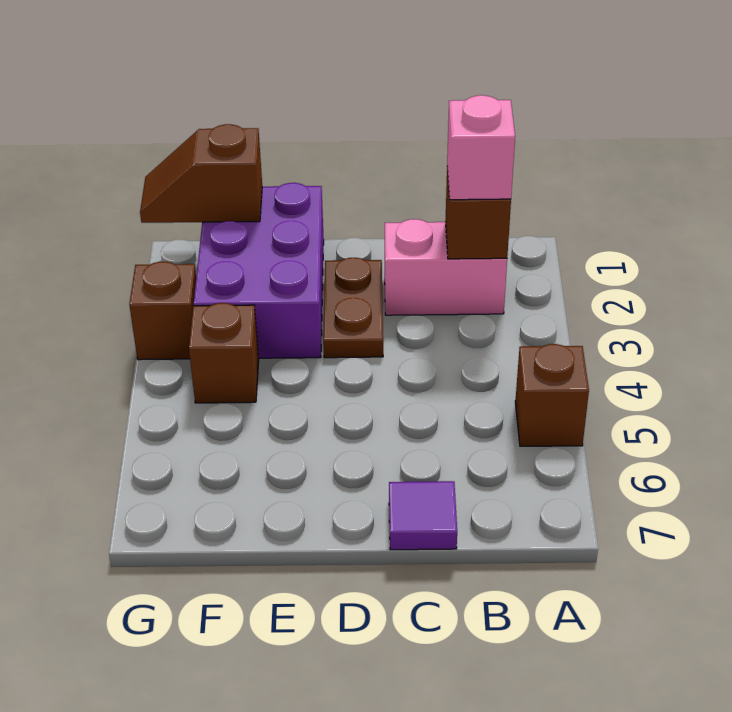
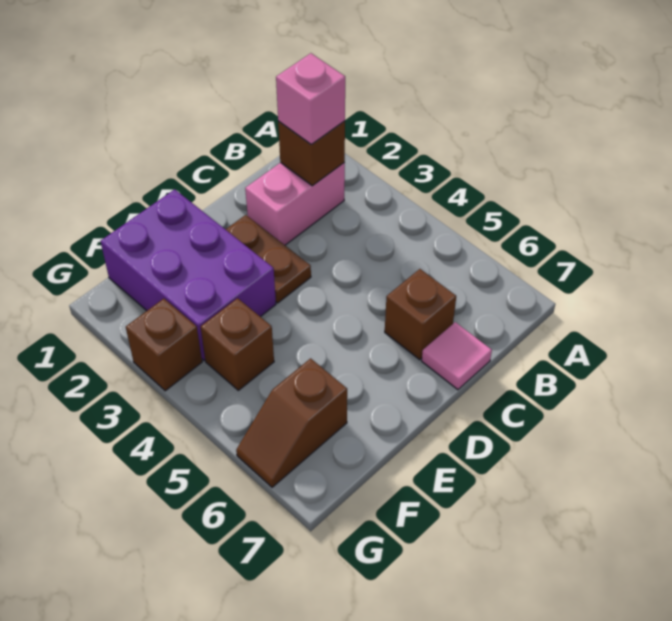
brown 1x1 brick [515,344,589,446] -> brown 1x1 brick moved to [385,269,456,360]
purple 1x1 tile [389,481,457,550] -> pink 1x1 tile [422,322,492,390]
brown 1x2 slope [140,124,262,223] -> brown 1x2 slope moved to [236,358,347,487]

